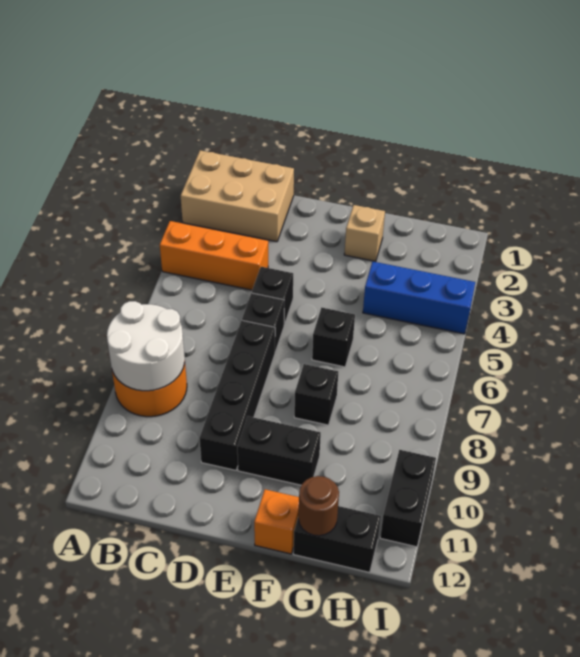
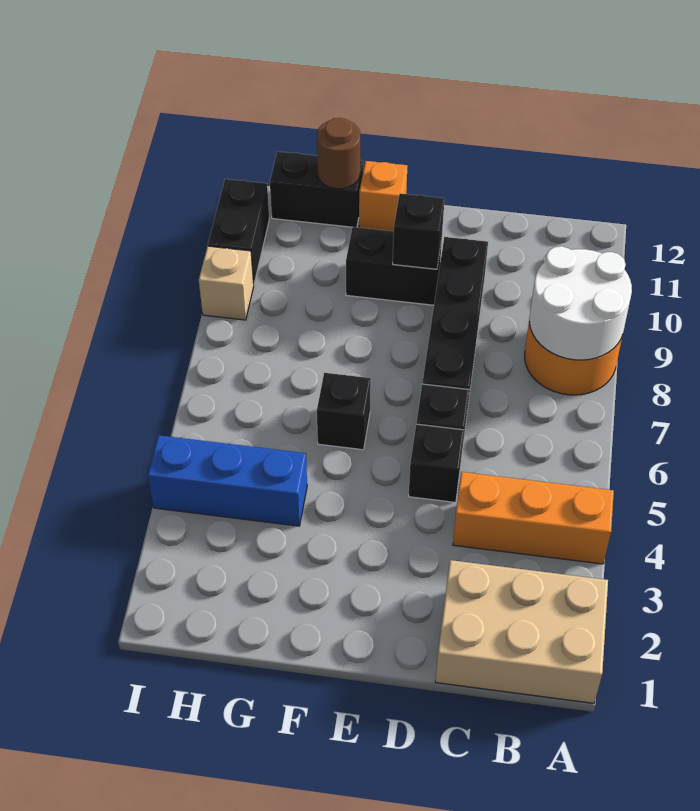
tan 1x1 brick [344,205,385,261] -> tan 1x1 brick moved to [199,246,254,320]
black 1x1 brick [294,364,338,425] -> black 1x1 brick moved to [393,193,445,269]

